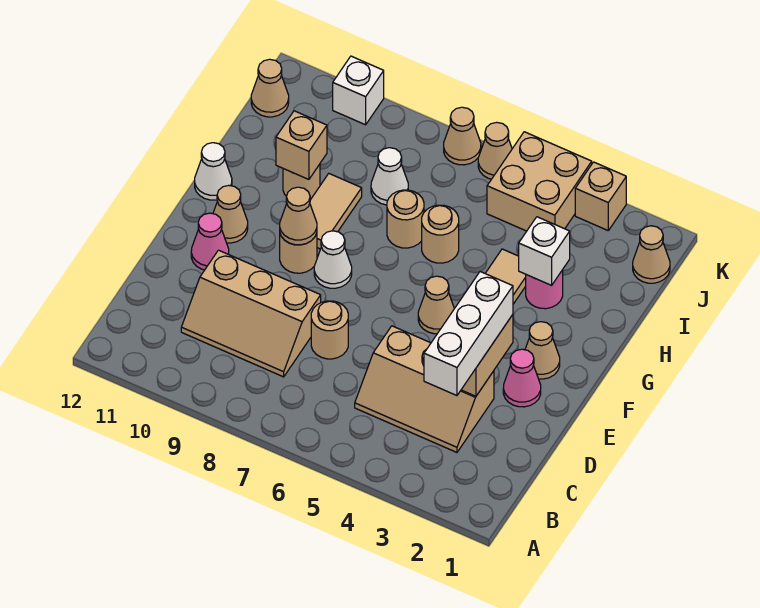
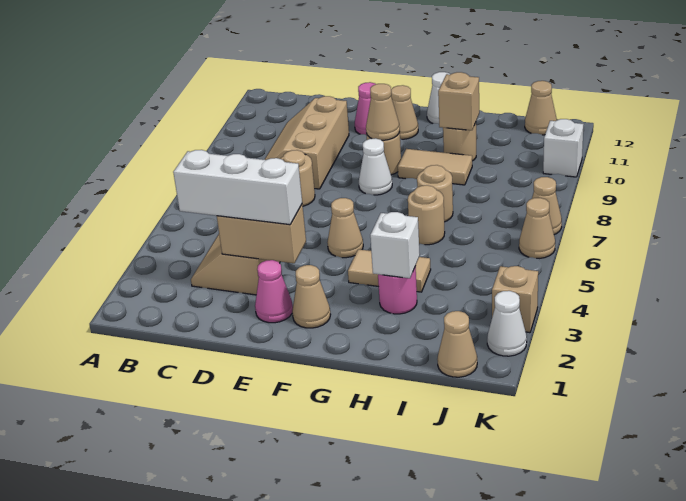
white 1x1 cone [371,148,408,205] -> white 1x1 cone moved to [487,291,527,356]
tan 2x2 brick [487,132,592,231] -> none

